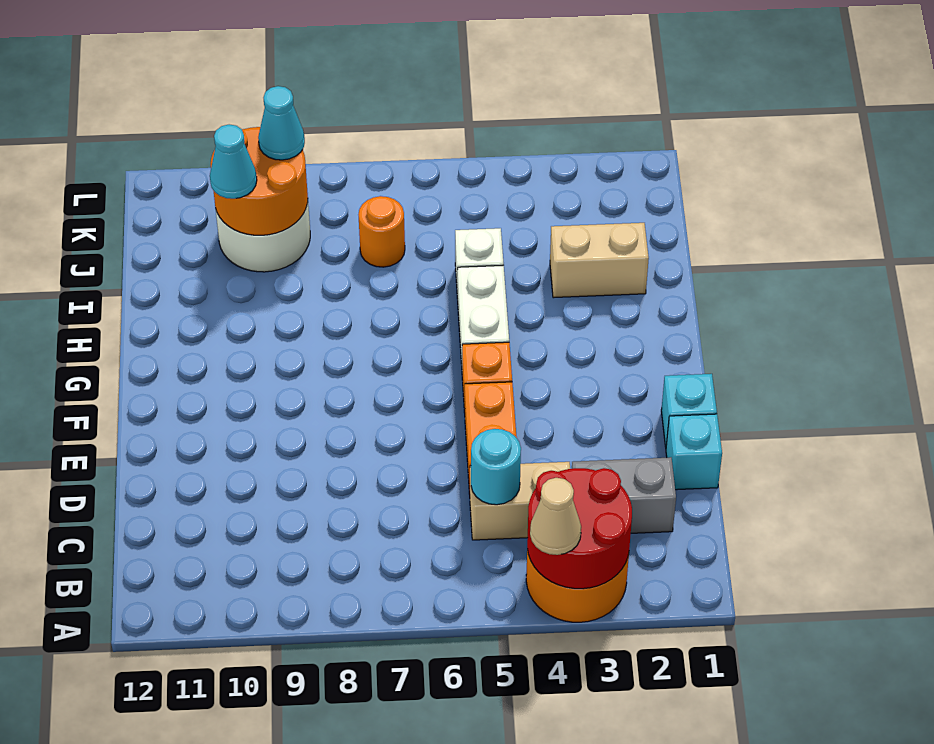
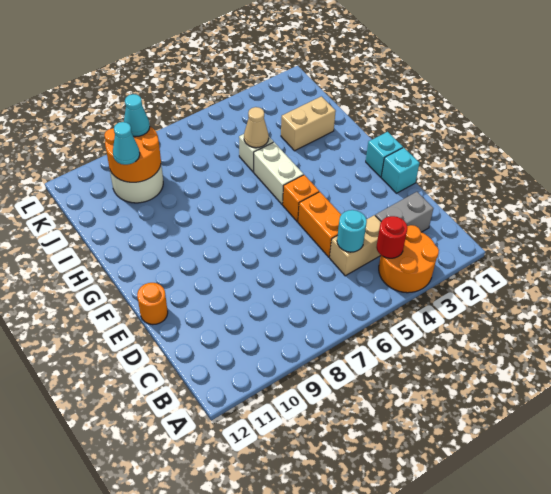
red 2x2 round brick [527,468,632,589] -> red 1x1 round brick [376,216,407,258]
tan 1x1 cone [530,478,581,555] -> tan 1x1 cone moved to [244,107,269,148]
cyan 1x1 brick [666,414,722,490] -> cyan 1x1 brick moved to [366,132,403,177]
orange 1x1 round brick [358,196,405,267] -> orange 1x1 round brick moved to [137,283,168,325]

